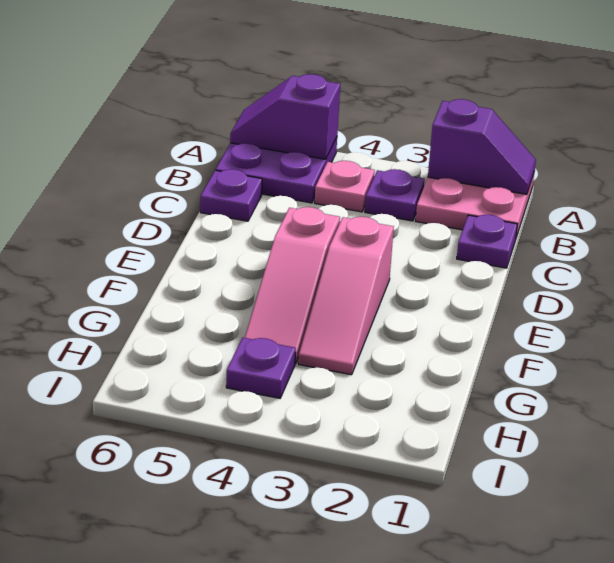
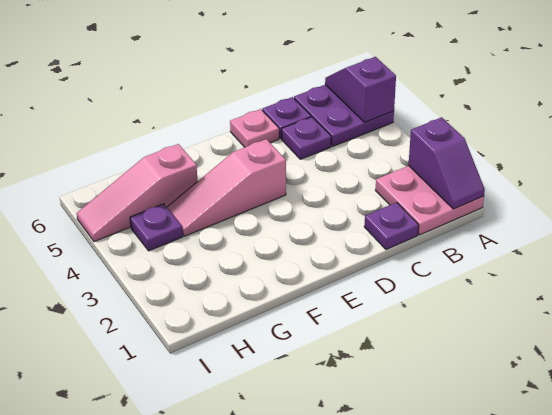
purple 1x1 plate [365,169,425,221] -> purple 1x1 plate moved to [282,117,331,159]
pink 1x1 plate [315,161,375,212] -> pink 1x1 plate moved to [230,109,279,147]
pink 1x3 slope [298,217,394,375] -> pink 1x3 slope moved to [77,144,198,242]

